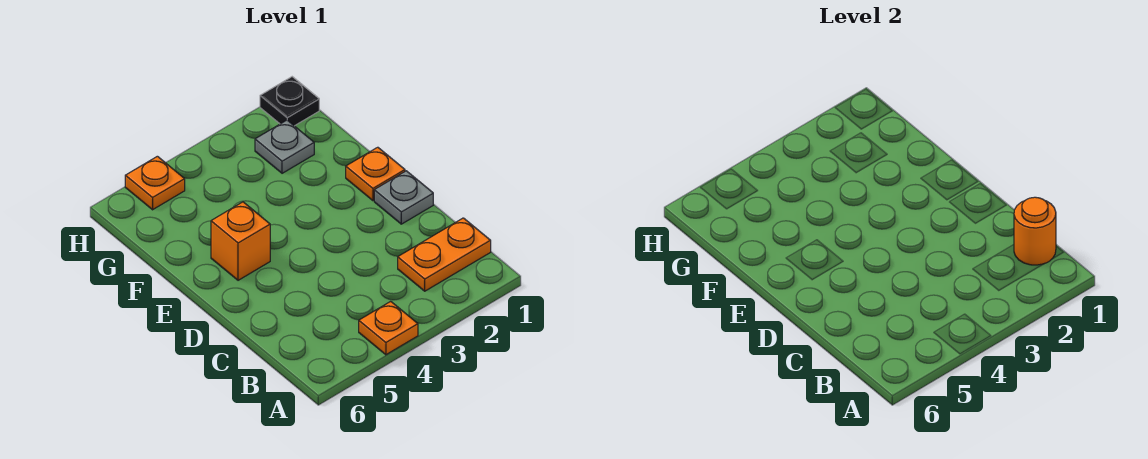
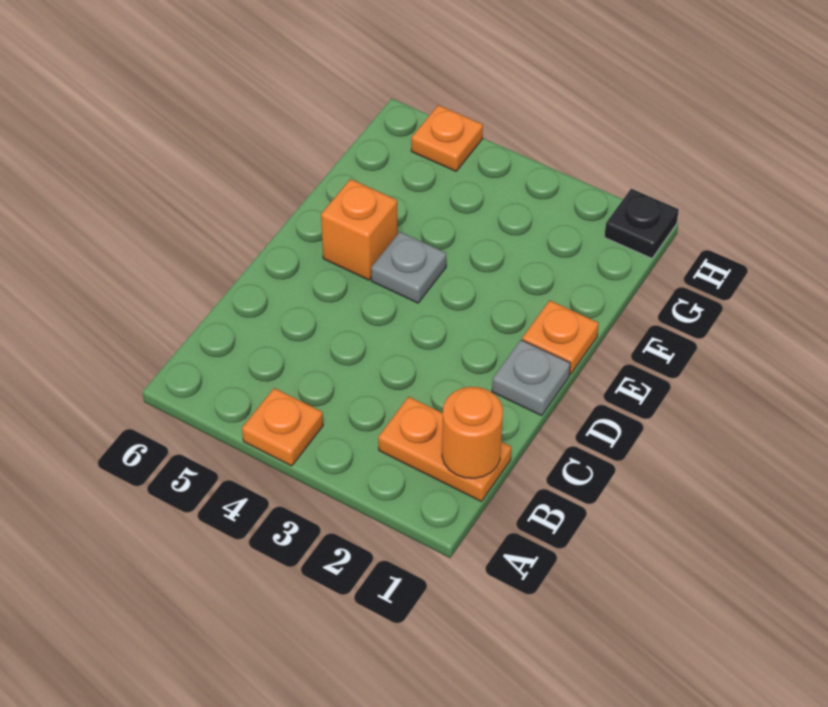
grey 1x1 plate [255,120,314,173] -> grey 1x1 plate moved to [371,232,446,303]

